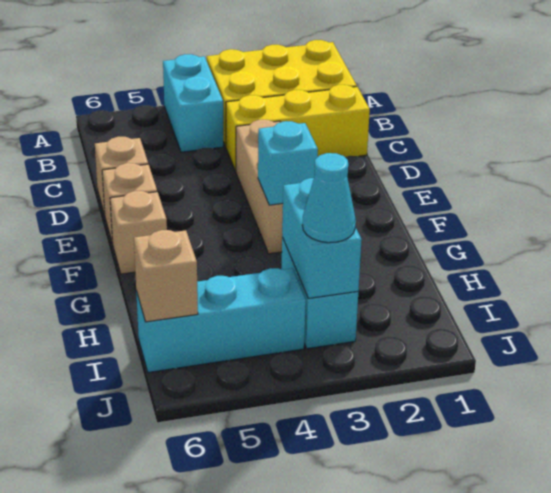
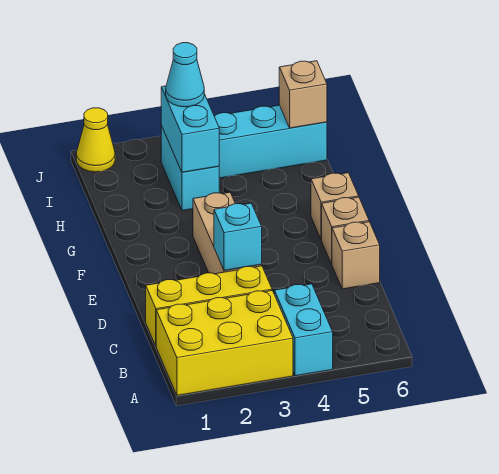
cyan 1x1 brick [258,121,318,205] -> cyan 1x1 brick moved to [214,203,262,270]
none -> yellow 1x1 cone [76,108,115,172]

